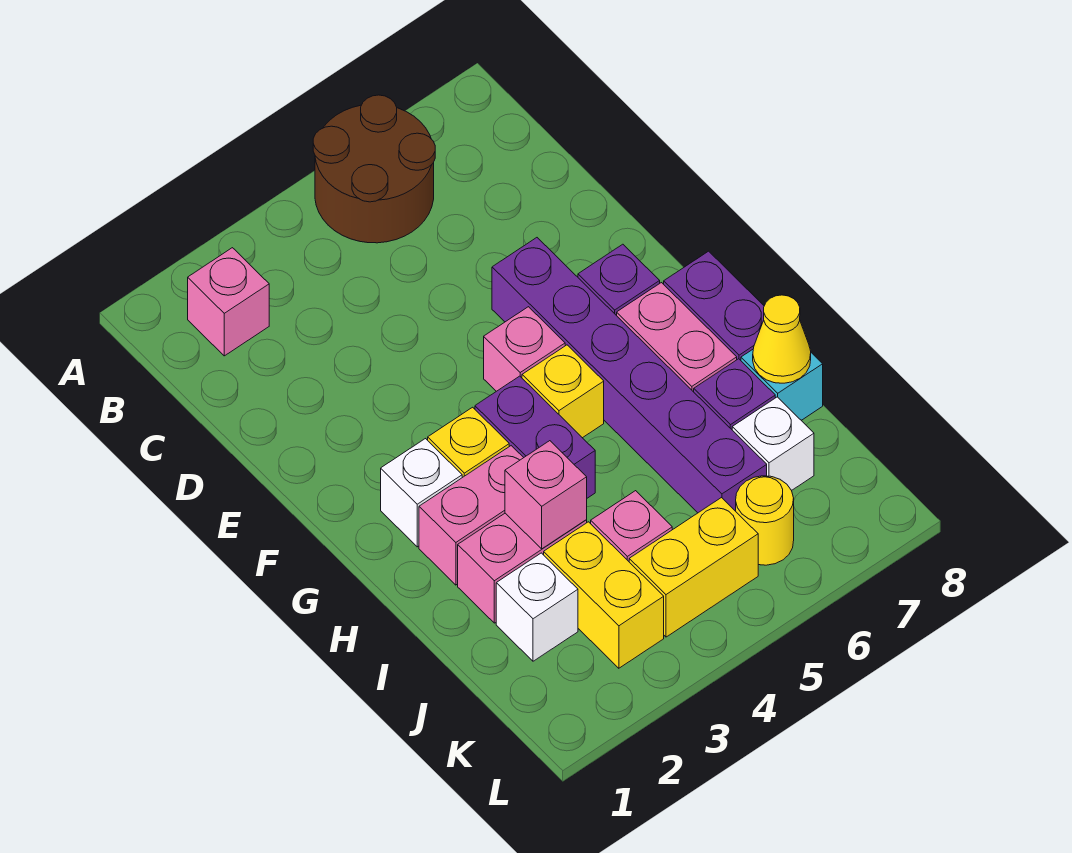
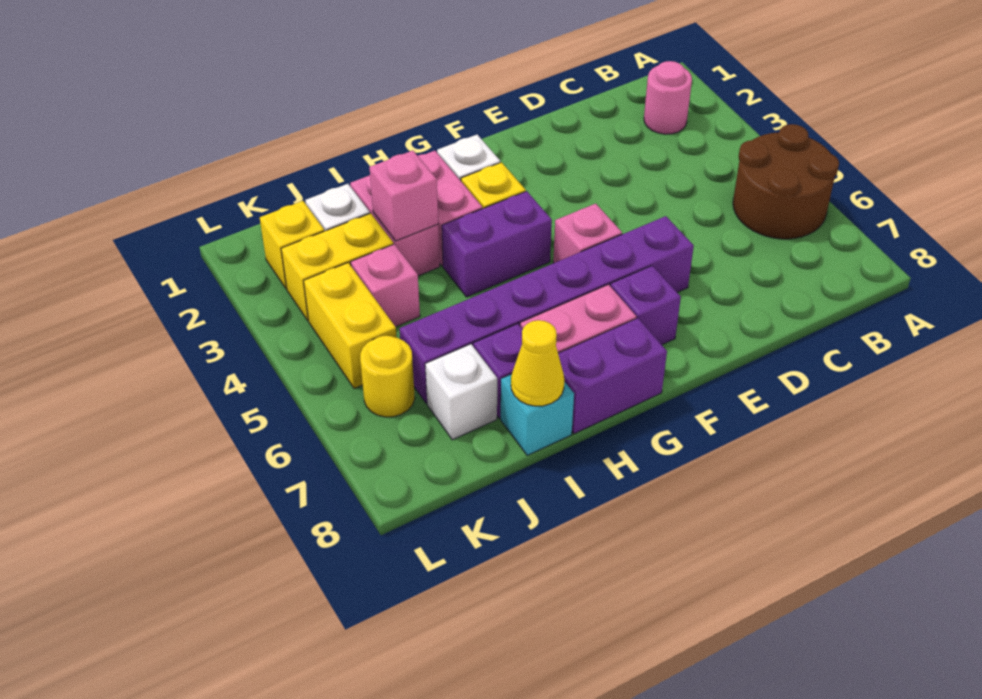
pink 1x1 brick [188,248,269,356] -> pink 1x1 round brick [644,61,692,134]
yellow 1x1 brick [522,345,604,438] -> yellow 1x1 brick moved to [260,201,324,289]

